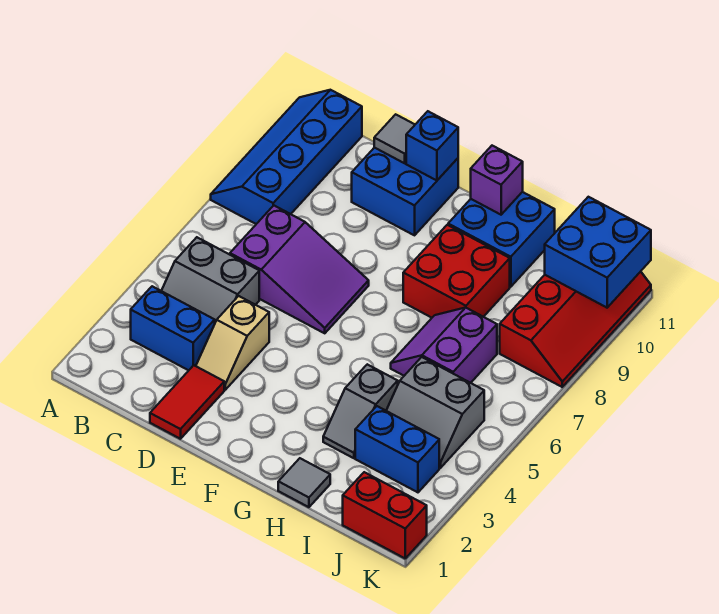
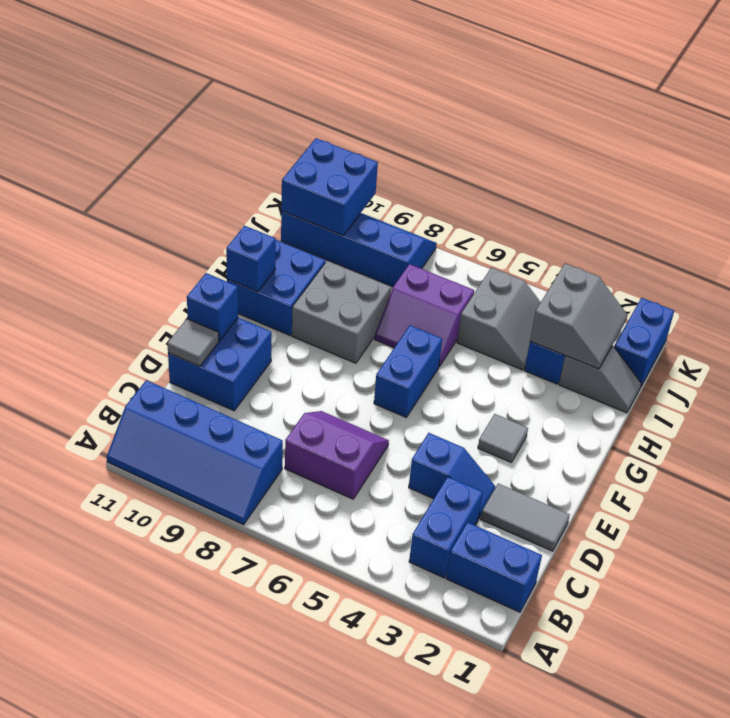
none -> blue 1x2 brick [446,522,542,612]
grey 2x2 slope [162,237,259,322] -> grey 2x2 slope moved to [530,263,627,369]
purple 2x3 slope [230,206,369,333] -> purple 2x2 slope [285,411,389,499]
red 1x2 tile [150,365,224,439] -> grey 1x2 tile [481,483,570,551]
tan 1x2 slope [196,296,269,390] -> blue 1x2 slope [409,433,496,519]
none -> blue 1x2 brick [374,325,442,417]
red 2x2 brick [403,225,510,318] -> grey 2x2 brick [292,261,391,363]
purple 1x1 brick [471,146,523,215] -> blue 1x1 brick [226,226,276,292]
grey 1x1 tile [278,458,330,507] -> grey 1x1 tile moved to [478,414,528,463]
grey 1x2 slope [323,364,398,458] -> grey 1x2 slope moved to [559,346,641,413]
red 1x2 brick [343,472,427,558] -> blue 1x2 brick [614,298,674,386]
red 2x4 slope [500,272,651,387] -> blue 2x4 slope [281,211,437,287]

